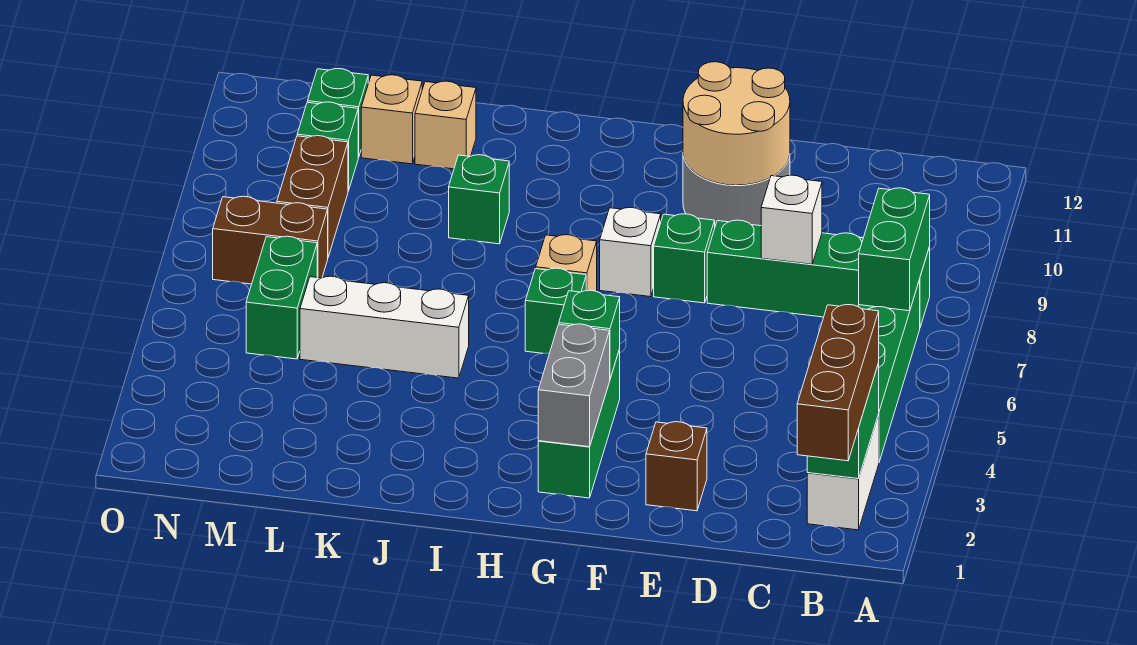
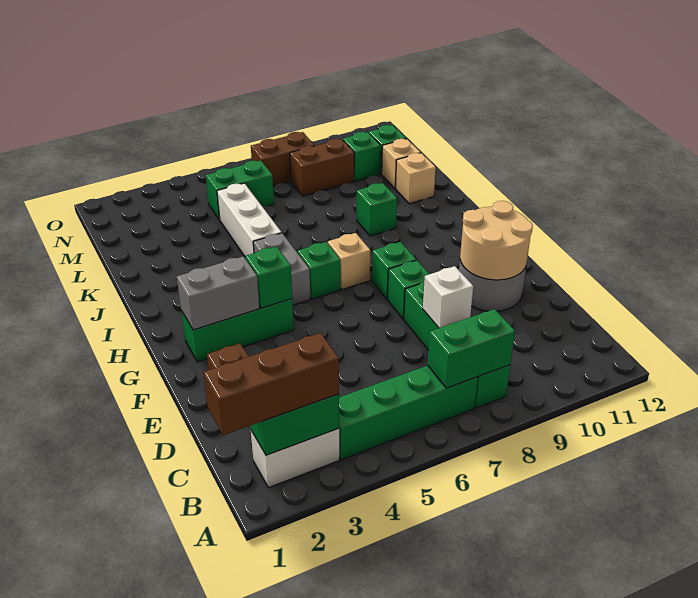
white 1x1 brick [600,207,661,297] -> green 1x1 brick [372,242,416,299]
none -> grey 1x2 brick [253,233,310,305]
brown 1x2 brick [213,196,328,284] -> brown 1x2 brick turned to [251,132,315,186]

